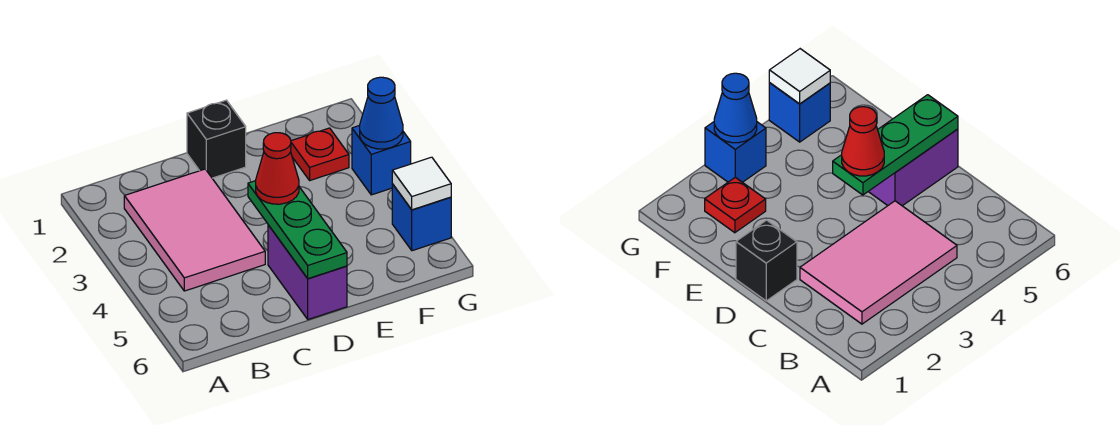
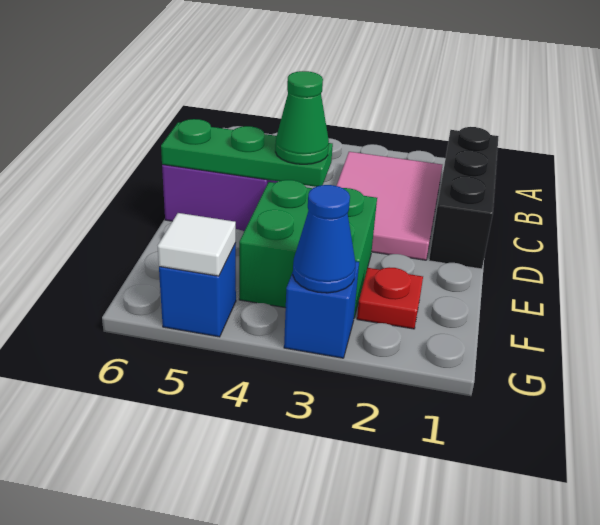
pink 2x3 tile [124,169,265,291] -> pink 2x3 tile turned to [337,152,442,260]
black 1x1 brick [187,100,246,178] -> black 1x3 brick [429,127,499,269]
red 1x1 cone [256,133,299,204] -> green 1x1 cone [275,71,329,164]
none -> green 2x2 brick [239,180,377,317]

